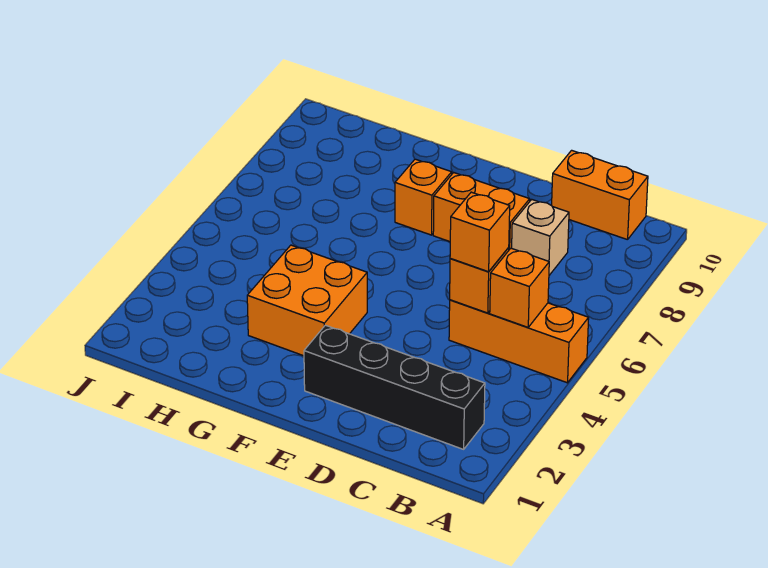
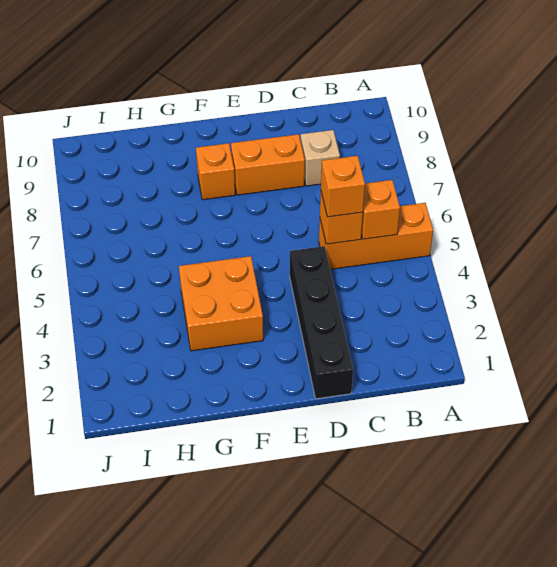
black 1x4 brick [304,325,485,449] -> black 1x4 brick turned to [290,246,353,399]
orange 1x2 brick [552,150,648,240] -> none

